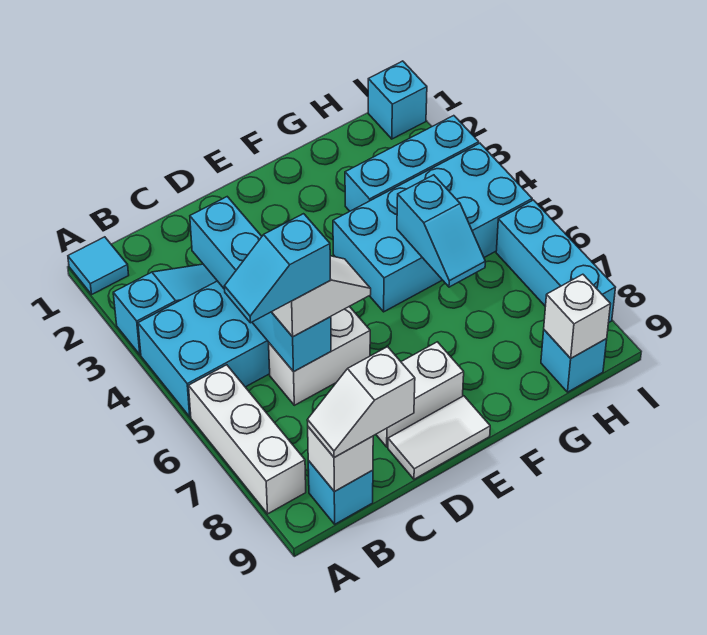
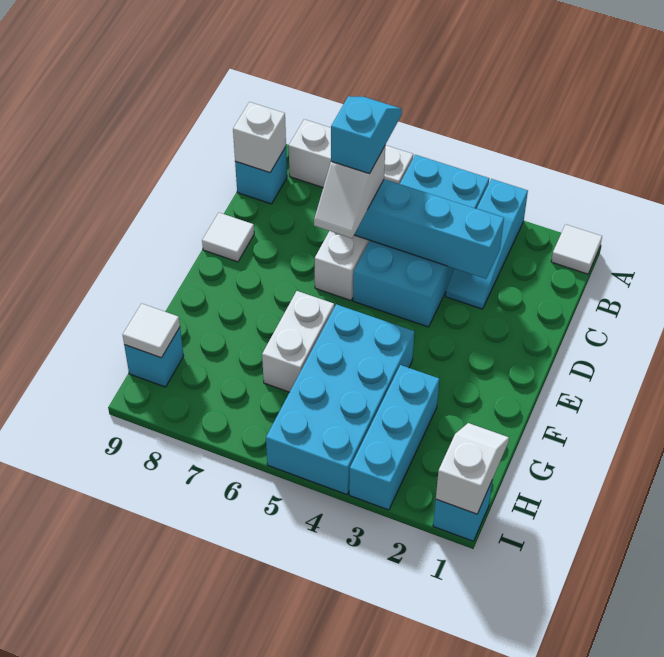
cyan 1x1 tile [68,237,129,294] -> white 1x1 tile [551,224,602,274]
white 1x2 slope [307,347,415,458] -> white 1x2 slope moved to [436,423,509,514]
white 1x2 brick [376,342,464,447] -> white 1x2 brick moved to [262,291,334,392]
white 1x2 tile [388,396,490,479] -> white 1x1 tile [202,213,254,262]
cyan 1x2 slope [397,175,485,287] -> none
white 1x1 brick [544,274,610,358] -> white 1x1 tile [123,304,180,358]
cyan 1x3 brick [496,200,616,323] -> none

